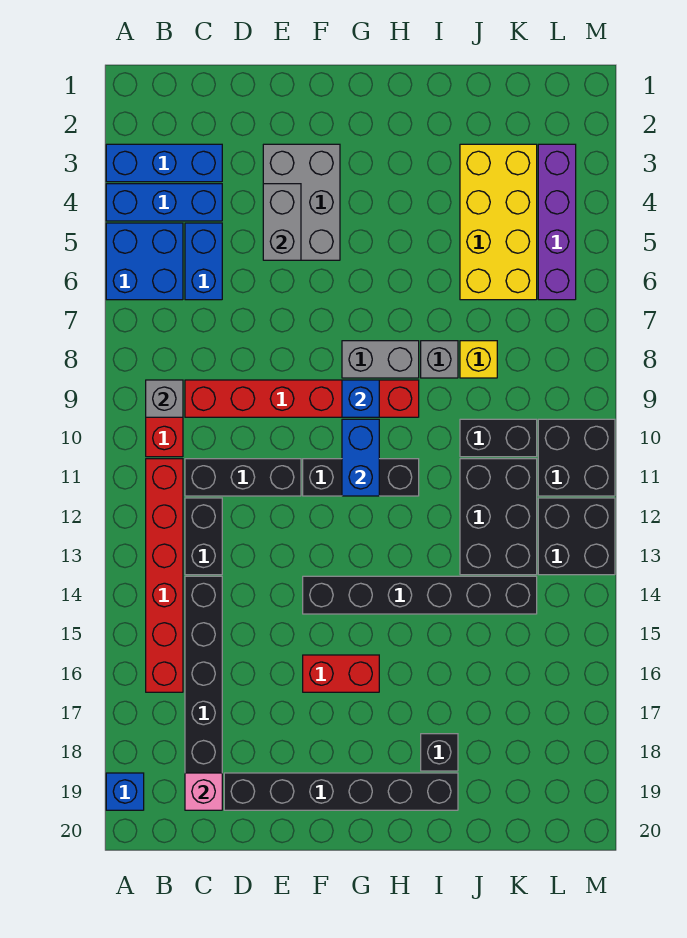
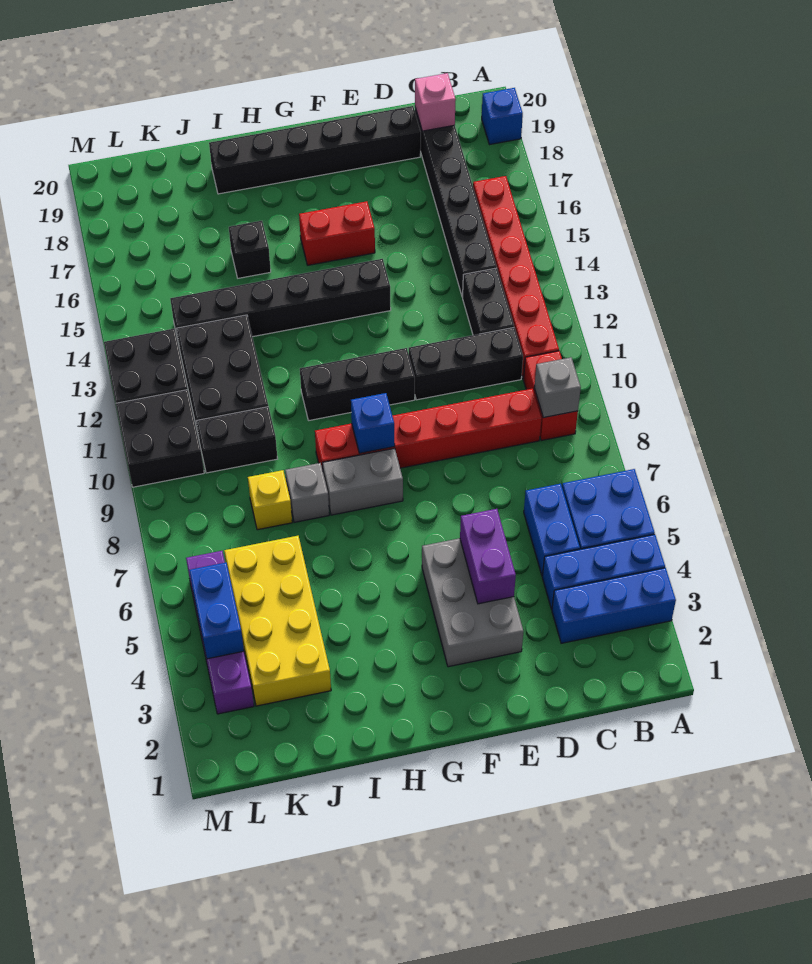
grey 1x2 brick [263,184,301,260] -> purple 1x2 brick [460,509,516,604]
blue 1x2 brick [342,419,379,496] -> blue 1x2 brick moved to [189,562,244,659]
black 1x1 brick [421,734,458,771] -> black 1x1 brick moved to [229,221,271,278]

